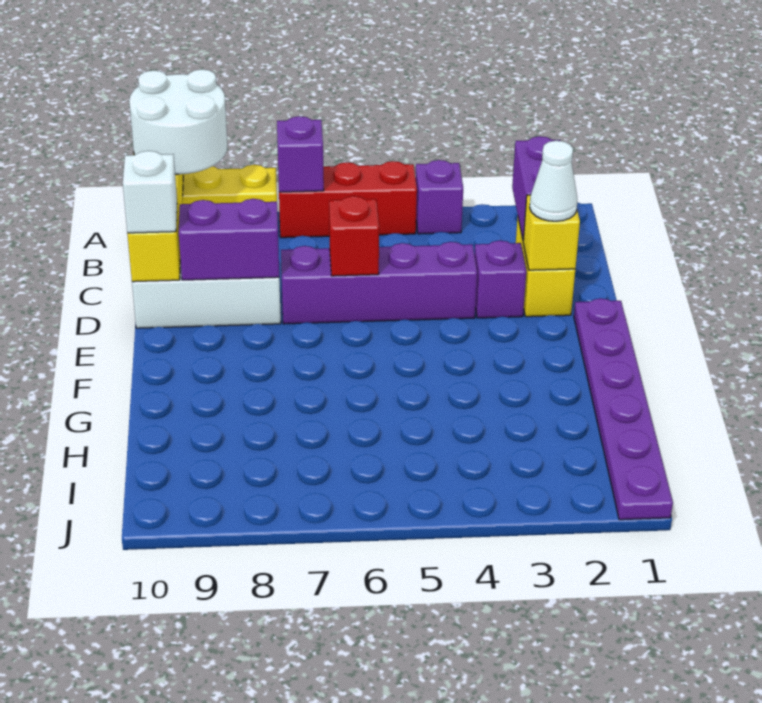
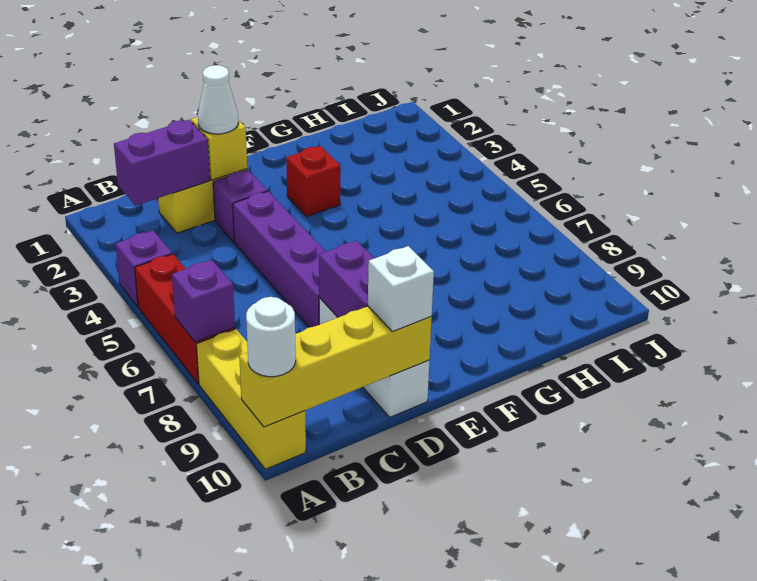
white 2x2 round brick [129,69,227,174] -> white 1x1 round brick [246,297,296,377]
red 1x1 brick [329,196,379,276] -> red 1x1 brick moved to [286,146,340,216]
purple 1x6 plate [574,298,673,520] -> none

